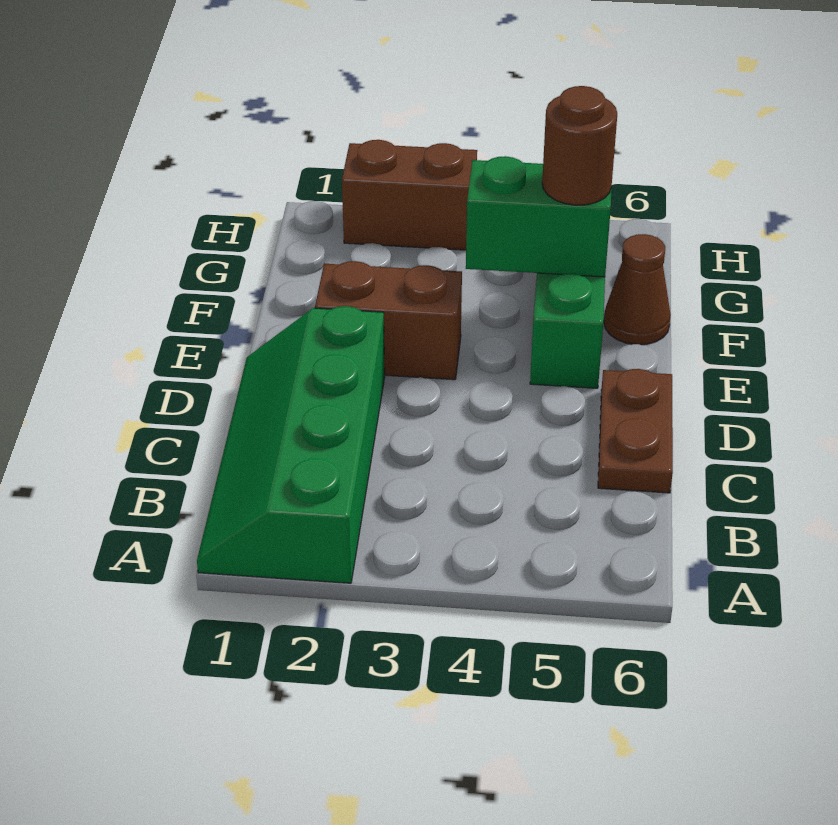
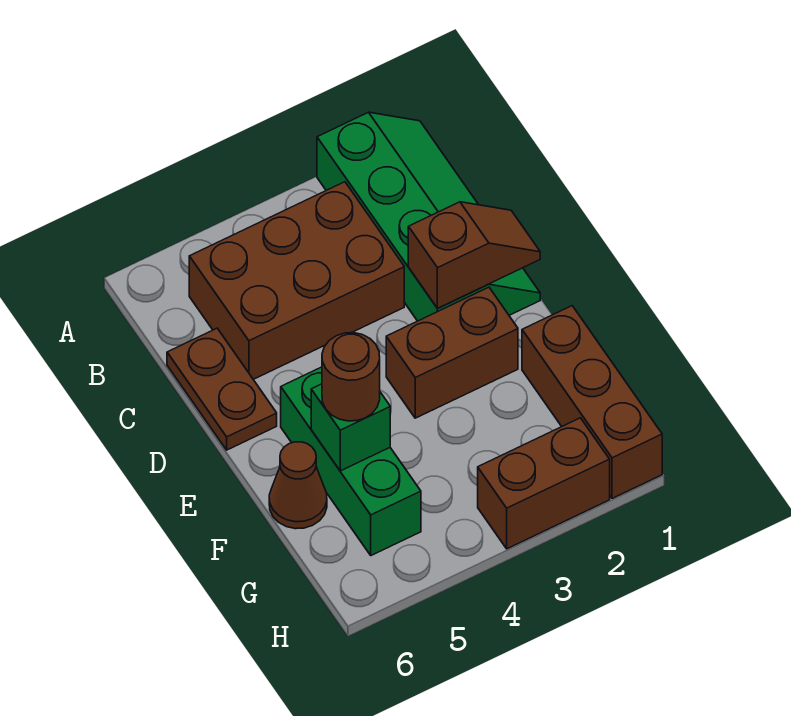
none -> brown 2x3 brick [189,182,404,379]
none -> brown 1x2 slope [408,202,540,309]
none -> brown 1x3 brick [522,306,662,499]
green 1x2 brick [466,156,611,277] -> green 1x1 brick [311,384,390,471]

